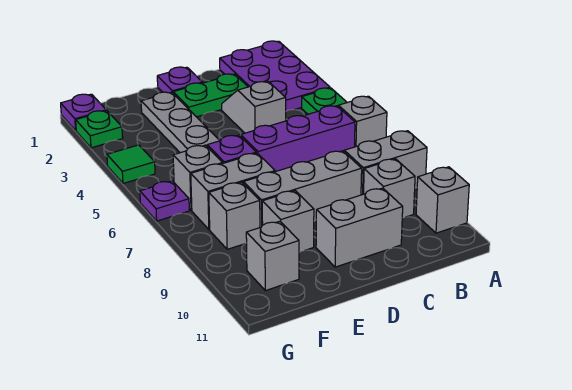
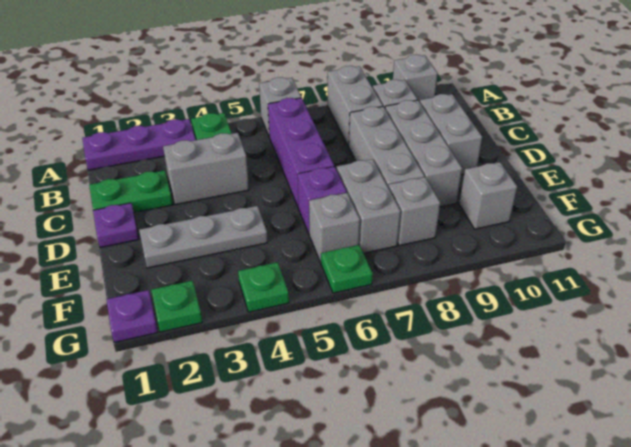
purple 2x3 plate [220,41,330,111] -> purple 1x3 plate [82,119,196,170]
green 1x2 plate [173,74,248,117] -> green 1x2 plate turned to [89,170,173,213]
grey 1x2 slope [222,81,286,133] -> grey 1x2 brick [163,133,249,205]
grey 1x1 brick [262,191,314,252] -> grey 1x3 brick [385,100,462,207]
green 1x1 tile [107,145,155,183] -> green 1x1 plate [238,262,289,312]
purple 1x1 plate [140,181,189,221] -> green 1x1 plate [321,245,373,293]

